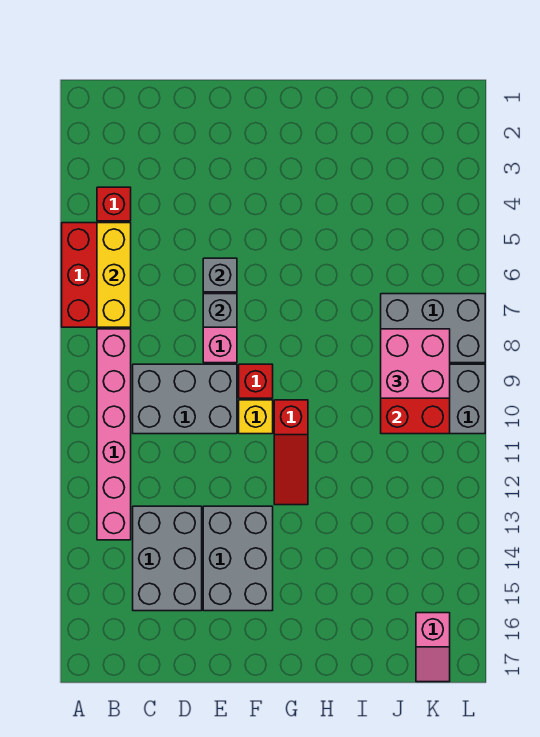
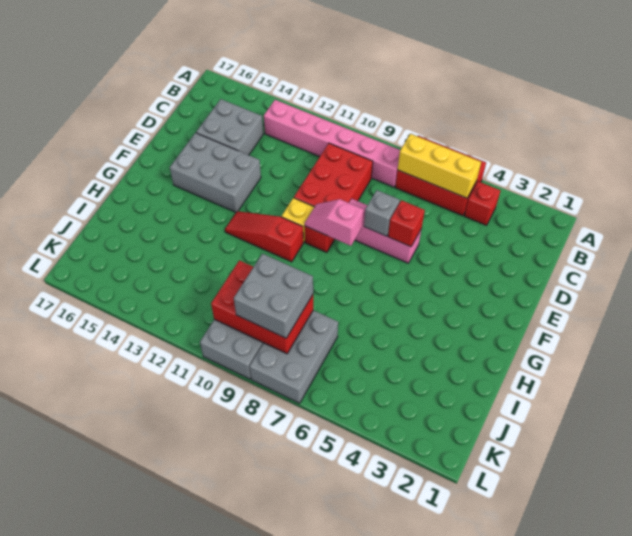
grey 2x3 brick [133,364,237,434] -> red 2x3 brick [294,143,373,207]
grey 2x3 brick [133,506,202,611] -> grey 2x2 brick [196,99,263,155]
grey 1x1 brick [203,258,237,292] -> red 1x1 brick [388,200,425,247]
pink 2x2 brick [381,329,450,398] -> grey 2x2 brick [234,254,313,338]
pink 1x2 slope [416,613,450,682] -> pink 1x2 slope moved to [305,199,364,246]

